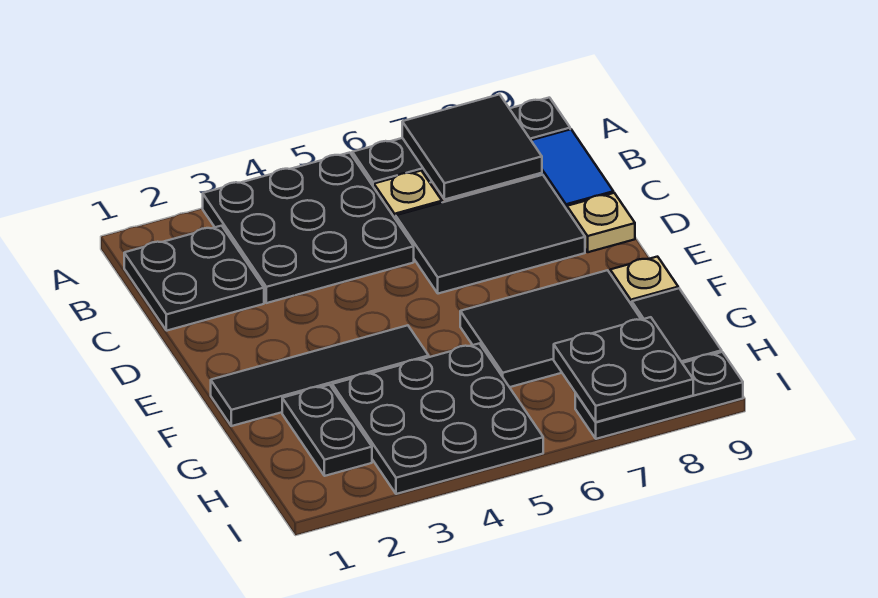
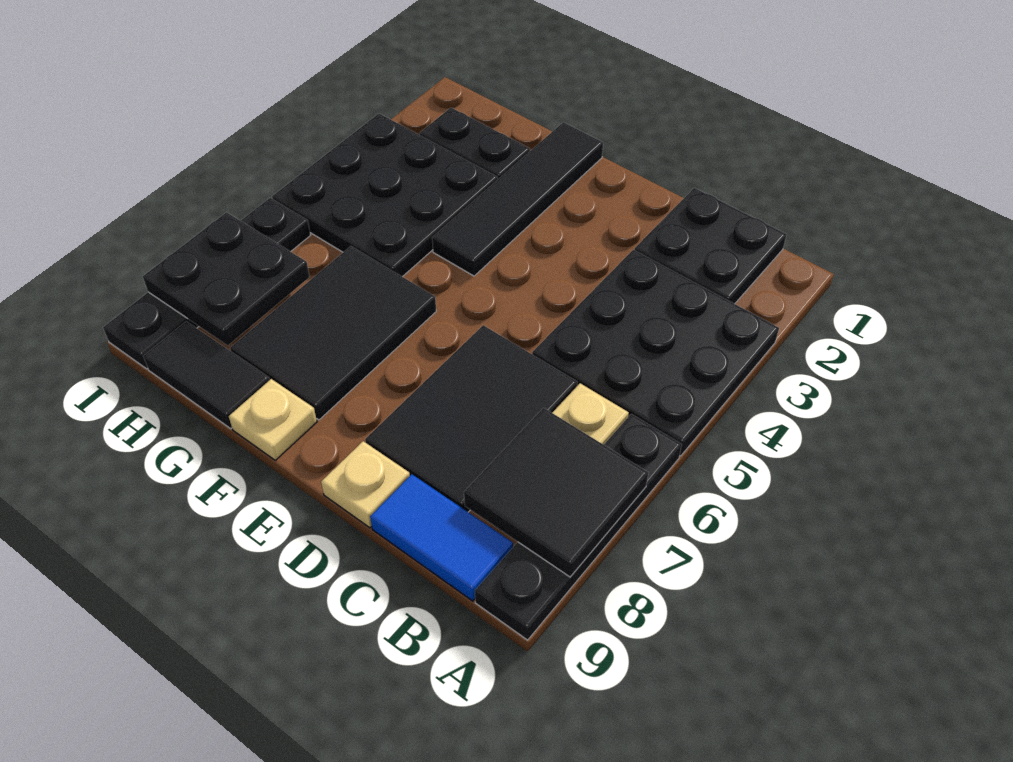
black 1x3 plate [575,352,743,439] -> black 1x4 plate [103,198,310,369]

